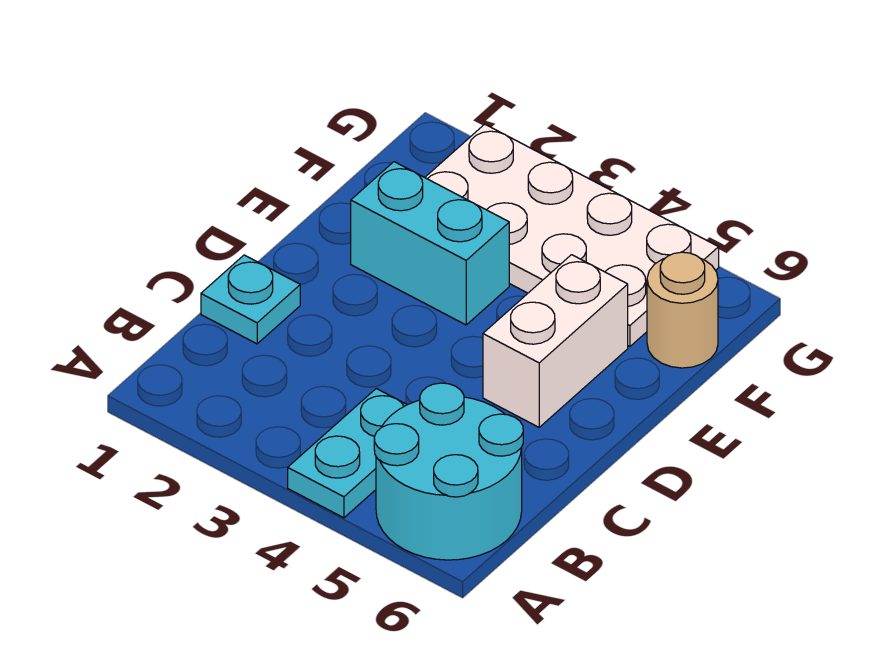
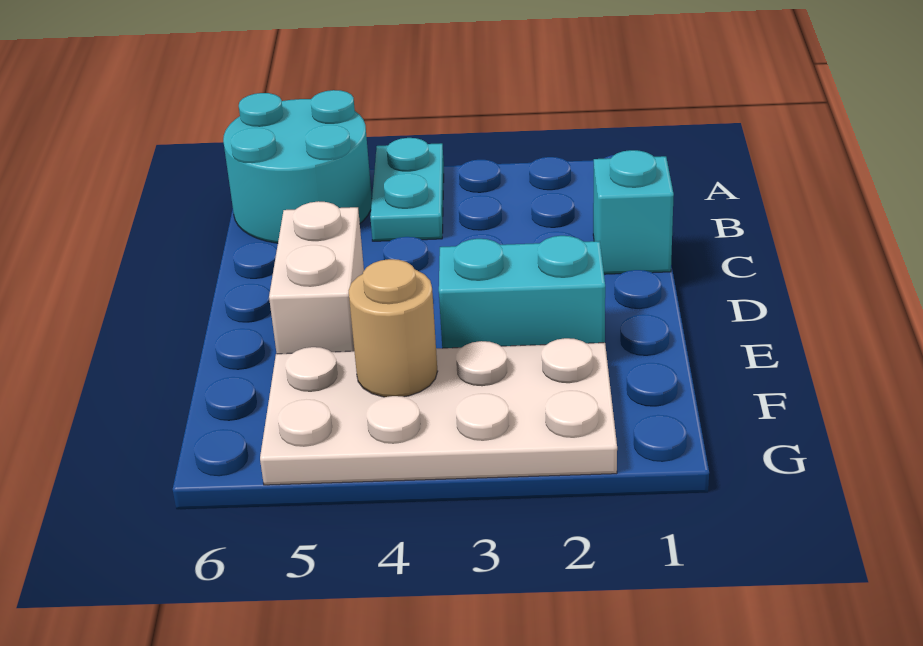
cyan 1x1 plate [201,255,300,344] -> cyan 1x1 brick [593,150,674,274]
tan 1x1 round brick [647,252,718,368] -> tan 1x1 round brick moved to [349,259,438,397]

